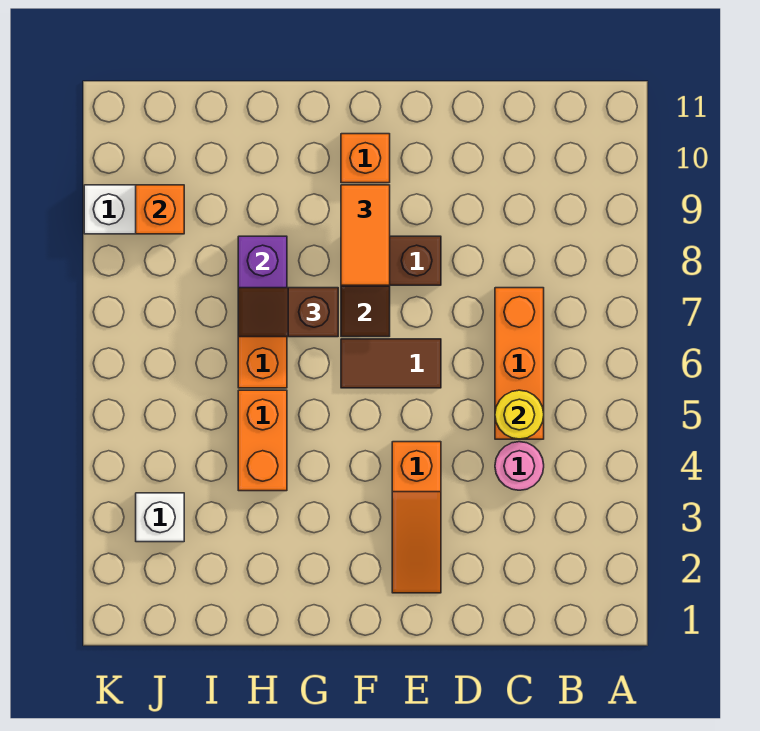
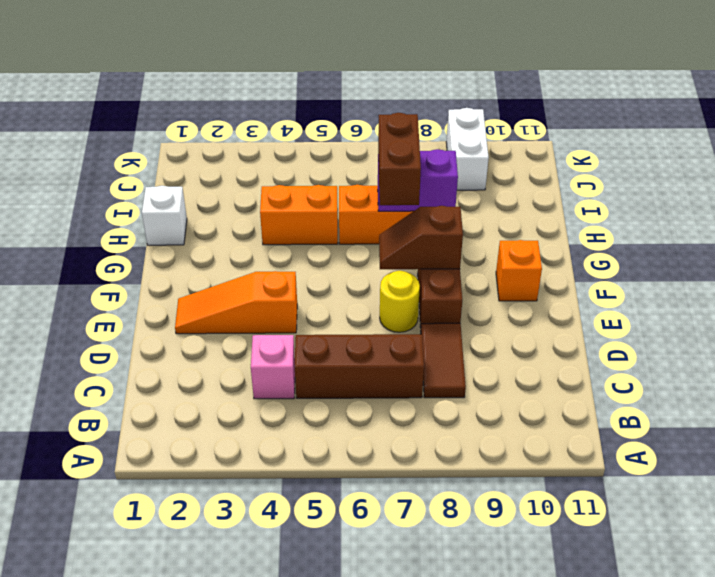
pink 1x1 round brick [495,442,544,490] -> pink 1x1 brick [251,335,295,399]
orange 1x3 brick [495,288,544,439] -> brown 1x3 brick [295,334,424,398]
yellow 1x1 round brick [495,390,544,439] -> yellow 1x1 round brick moved to [380,271,420,332]
brown 1x2 tile [341,339,441,388] -> brown 1x2 tile moved to [421,323,466,398]
orange 1x2 tile [341,185,390,285] -> none
brown 1x2 slope [238,288,338,337] -> brown 1x2 brick [378,113,421,205]
white 1x1 brick [136,493,184,542] -> white 1x1 brick moved to [142,186,187,245]
orange 1x1 brick [136,185,184,234] -> none

